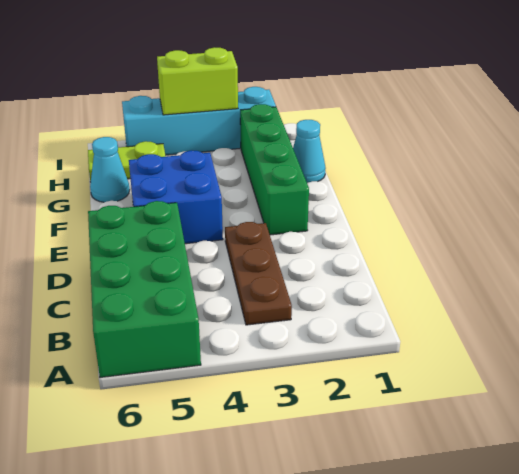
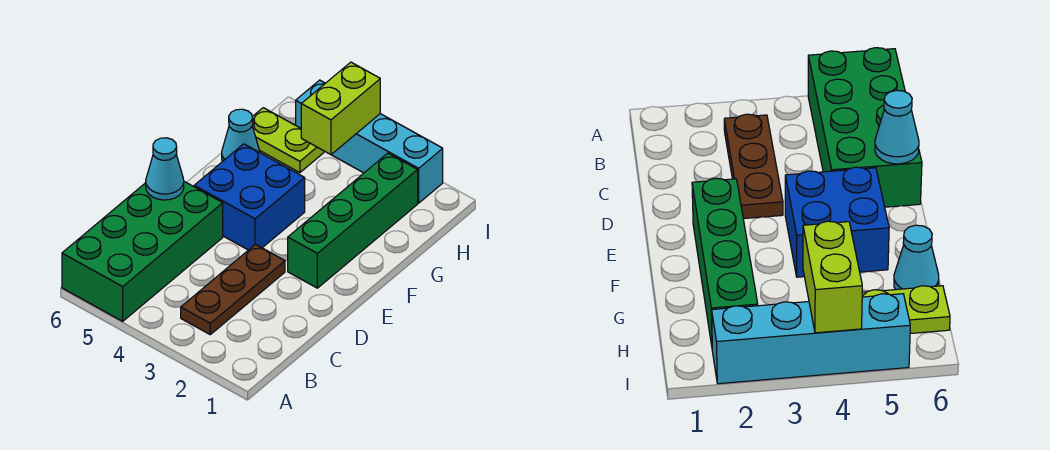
cyan 1x1 cone [293,120,326,183] -> cyan 1x1 cone moved to [146,138,184,200]
lime 1x2 brick [157,47,238,115] -> lime 1x2 brick turned to [301,62,380,155]

